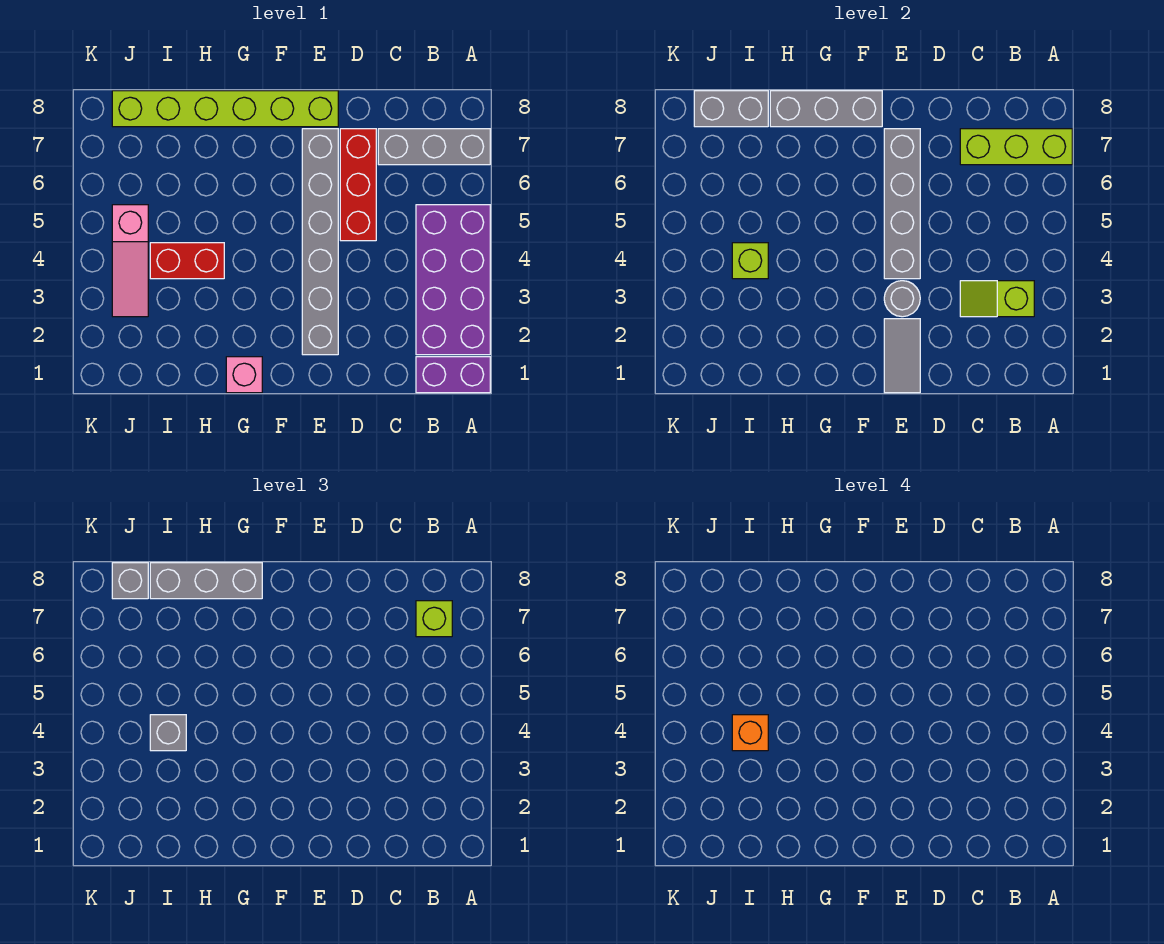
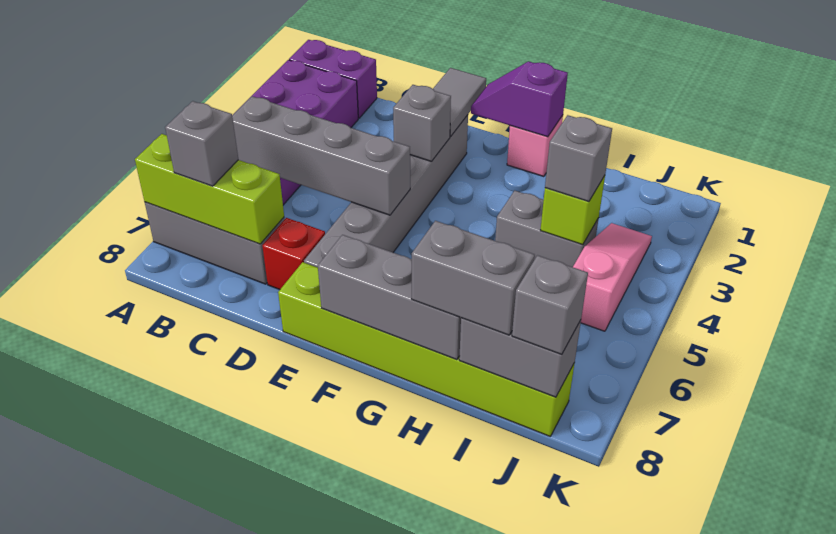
lime 1x2 slope [960,281,1034,317] -> none
lime 1x1 brick [416,601,452,637] -> grey 1x1 brick [165,101,238,186]
red 1x3 brick [340,129,376,241] -> red 1x1 brick [263,218,325,290]
grey 1x1 round brick [884,281,920,317] -> grey 1x1 brick [393,85,451,162]
grey 1x4 brick [884,129,920,279] -> grey 1x4 brick turned to [232,96,410,215]
none -> purple 1x2 slope [471,61,568,137]
grey 1x3 brick [150,563,262,599] -> grey 1x2 brick [412,221,535,335]
red 1x2 brick [150,243,224,279] -> grey 1x2 brick [495,191,599,267]
orange 1x1 brick [732,715,768,751] -> none

